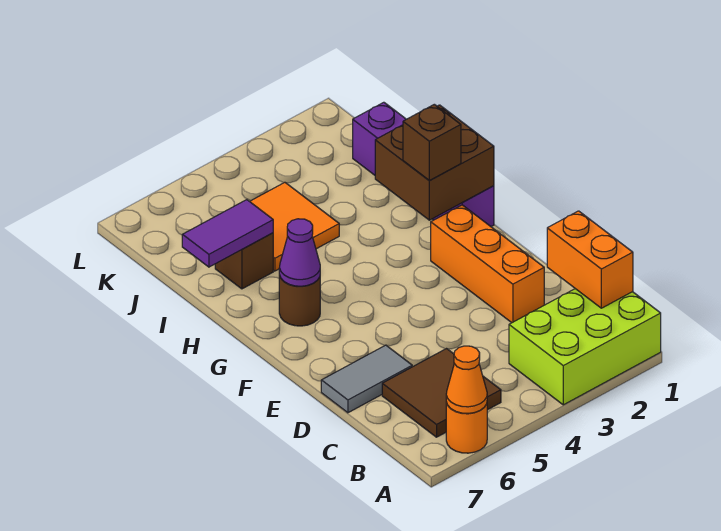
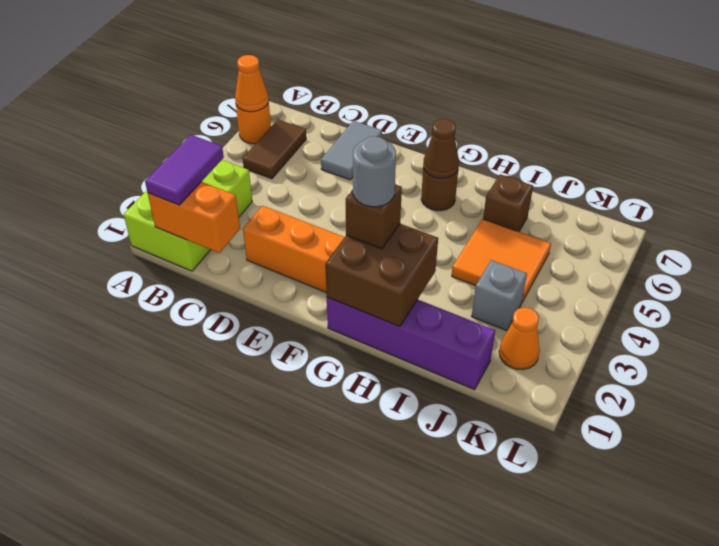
brown 2x2 tile [382,349,501,437] -> brown 1x2 tile [243,119,306,179]
none -> grey 1x1 round brick [353,136,396,207]
purple 1x1 cone [279,219,320,286] -> brown 1x1 cone [423,119,459,178]
purple 1x2 tile [182,200,273,267] -> purple 1x2 tile moved to [145,135,224,205]
none -> grey 1x1 brick [472,260,527,331]
none -> orange 1x1 cone [499,307,540,370]

